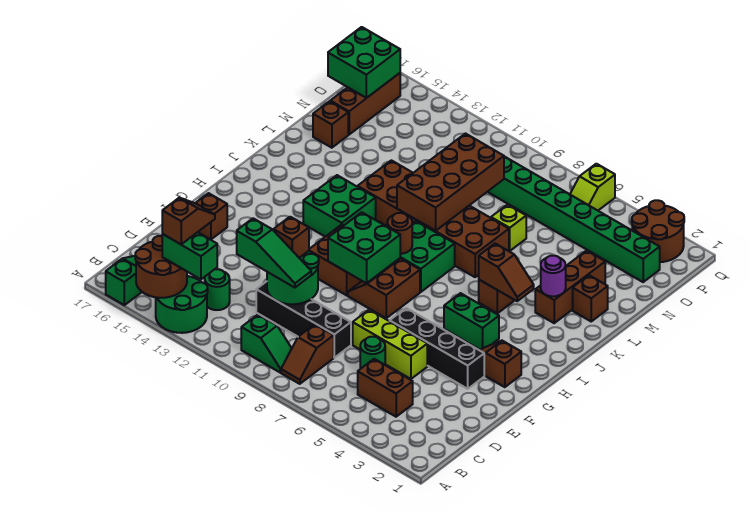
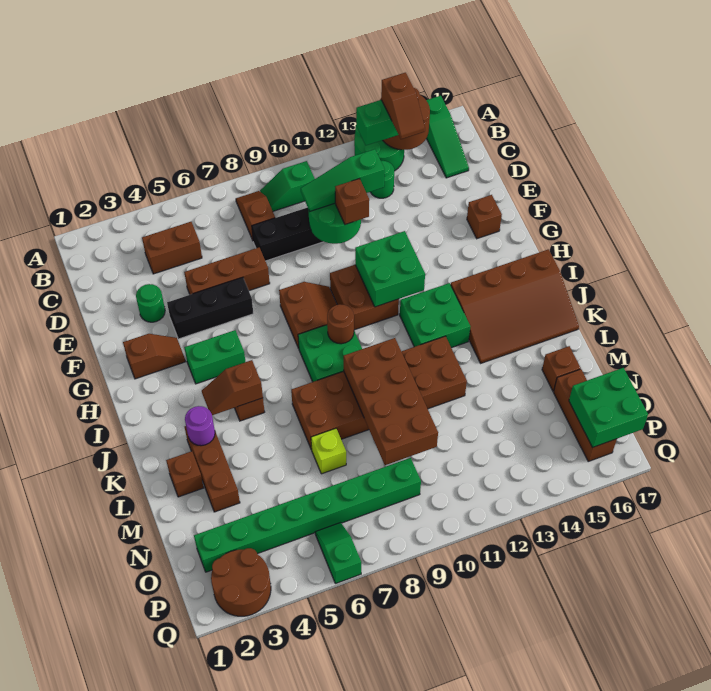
green 1x1 round brick [360,337,385,369] -> green 1x1 round brick moved to [136,284,165,322]
lime 1x3 brick [353,310,427,379] -> brown 1x3 brick [184,248,270,295]
black 1x4 brick [390,308,484,389] -> black 1x3 brick [167,277,254,339]
green 2x2 brick [328,212,400,283] -> green 2x2 brick moved to [355,231,425,307]
none -> brown 3x4 slope [451,249,579,363]
lime 1x2 slope [570,164,615,210] -> green 1x2 slope [315,523,361,584]

